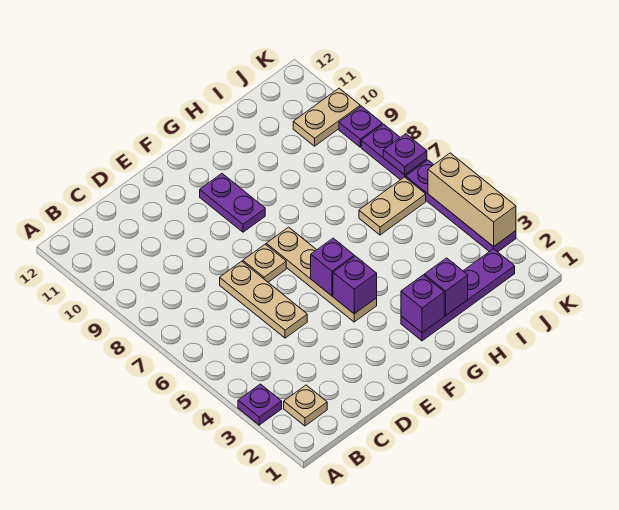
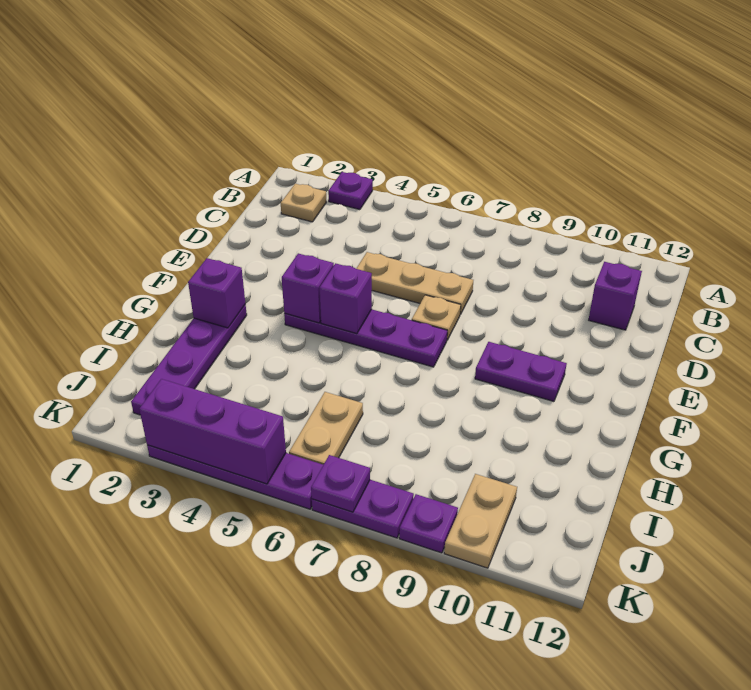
tan 1x4 plate [266,227,377,322] -> purple 1x4 plate [284,309,447,367]
purple 1x1 brick [424,258,468,316] -> purple 1x1 brick moved to [589,262,642,330]
tan 1x3 brick [428,153,516,247] -> purple 1x3 brick [139,379,286,484]

